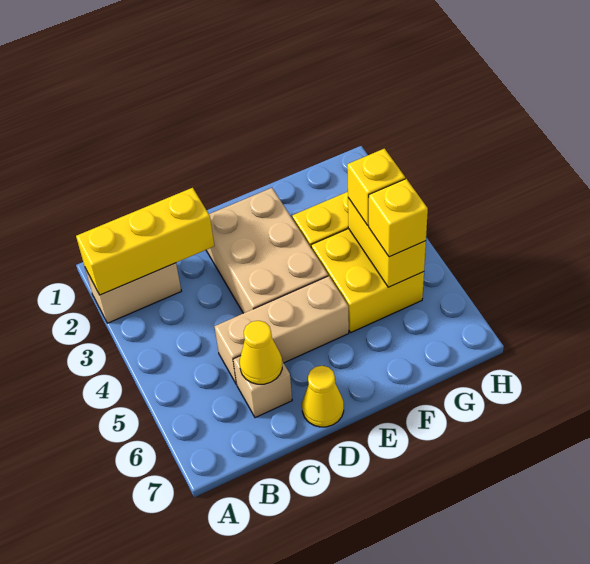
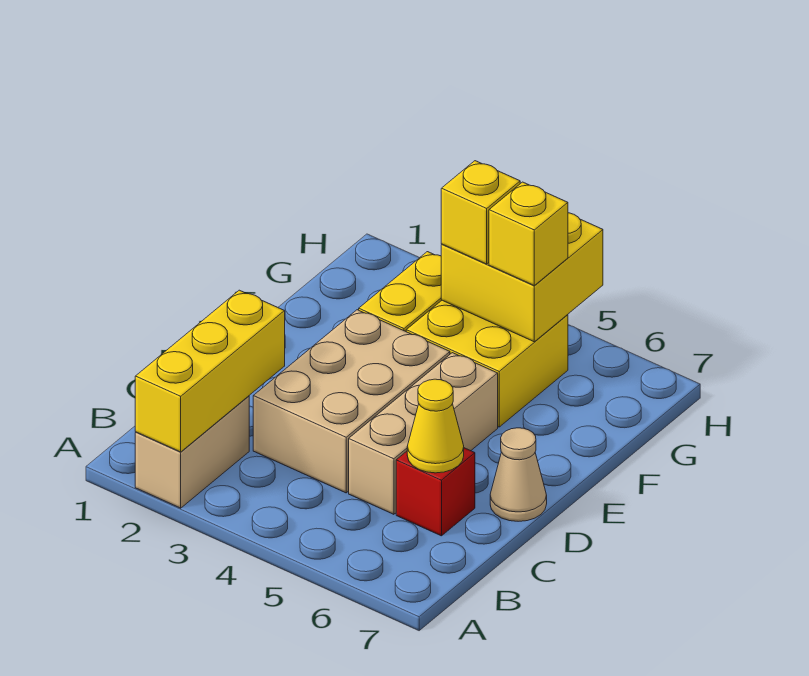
tan 1x1 brick [233,356,292,418] -> red 1x1 brick [396,448,475,536]
tan 2x3 brick [206,188,328,313] -> tan 2x3 brick turned to [253,310,450,493]
yellow 1x1 cone [302,366,344,427] -> tan 1x1 cone [490,428,547,521]
yellow 1x2 brick [348,198,426,287] -> yellow 2x2 brick [441,213,603,342]

